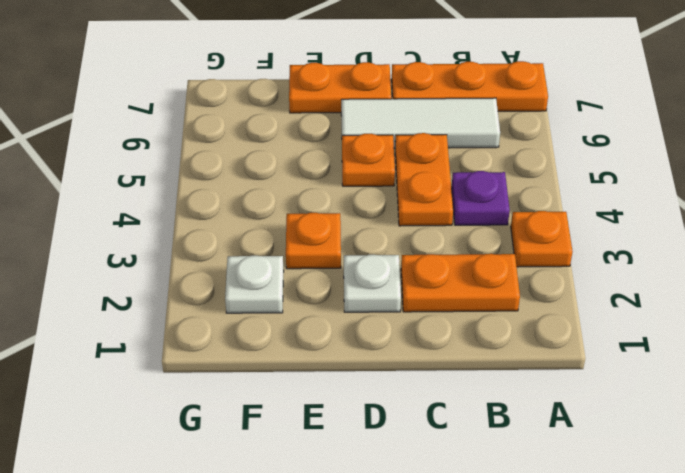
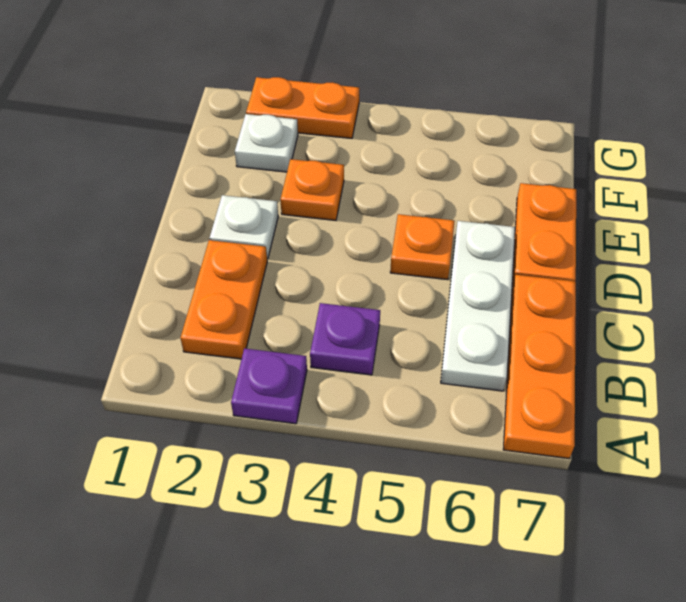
orange 1x1 plate [511,211,573,267] -> purple 1x1 plate [231,348,307,424]
white 1x3 tile [341,98,500,148] -> white 1x3 plate [441,221,515,391]
orange 1x2 plate [395,133,453,226] -> orange 1x2 plate moved to [246,77,359,138]

